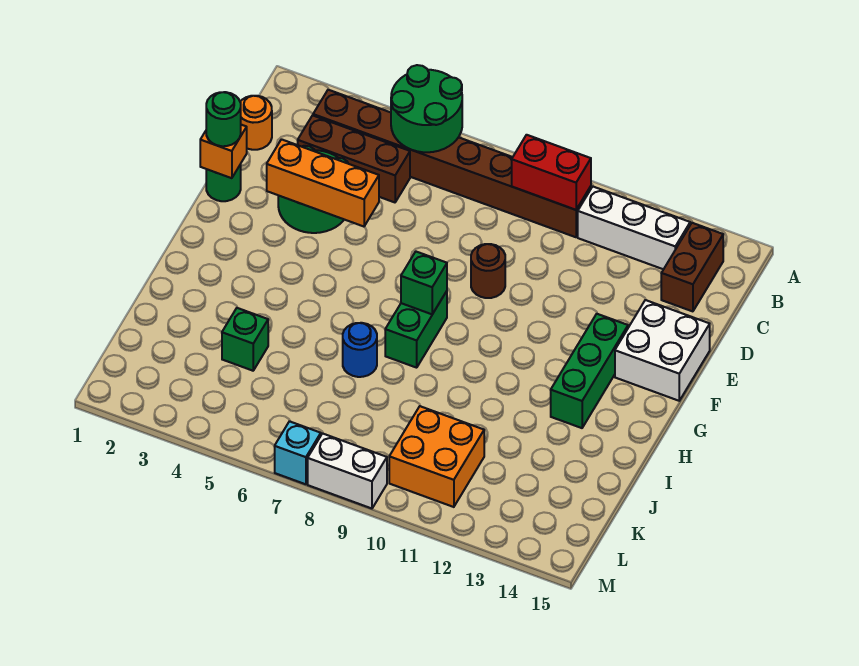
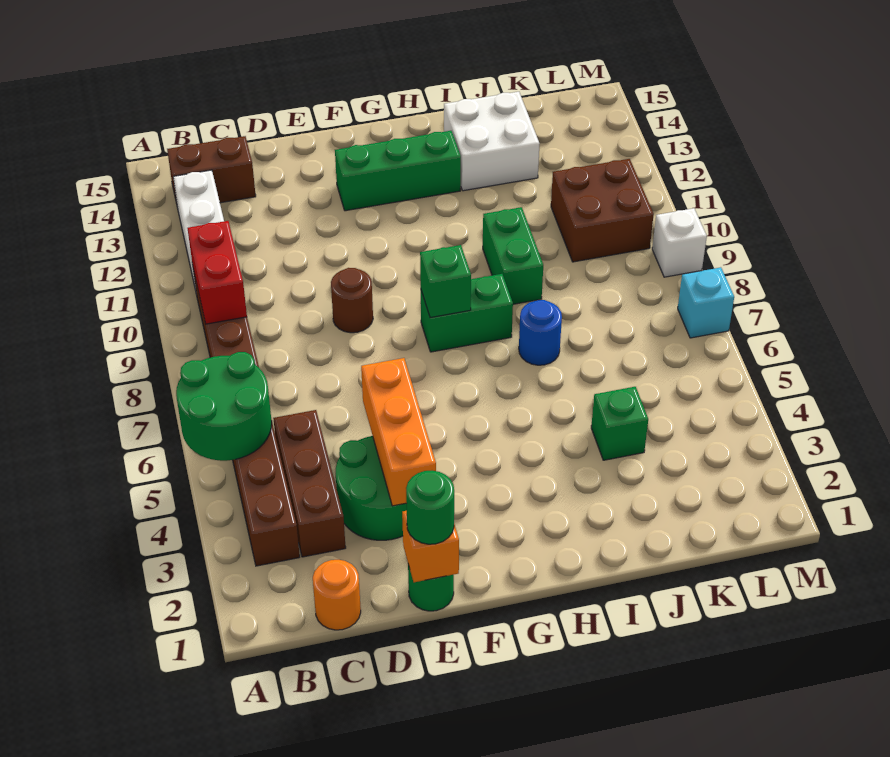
white 2x2 brick [615,300,710,401] -> white 2x2 brick moved to [444,92,540,191]
none -> green 1x2 brick [483,207,543,304]
orange 2x2 brick [389,406,484,507] -> brown 2x2 brick [551,159,654,262]
white 1x2 brick [308,434,387,508] -> white 1x1 brick [652,208,707,277]

